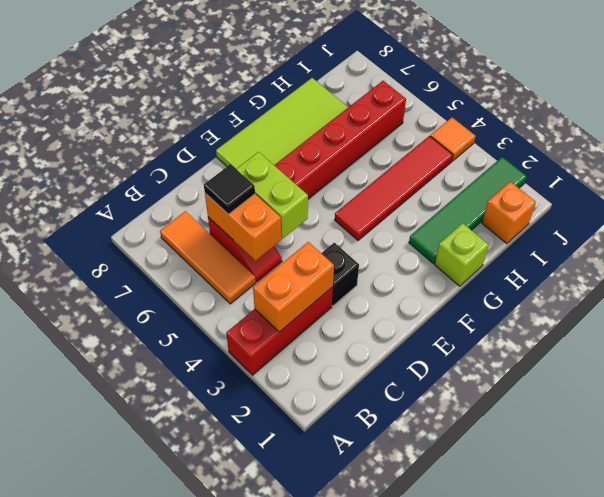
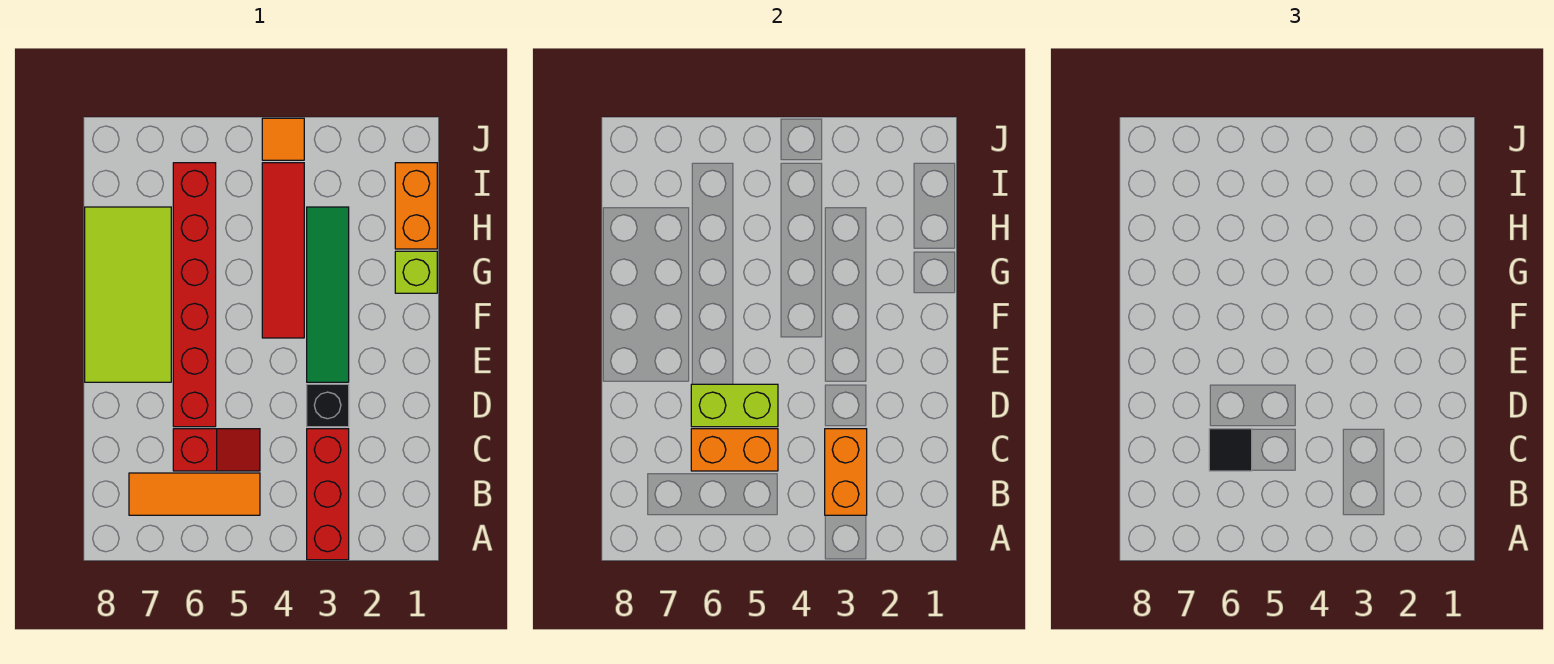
green 1x4 tile [409,157,527,264] -> green 1x4 tile moved to [307,207,349,382]
orange 1x1 brick [482,182,536,244] -> orange 1x2 brick [395,163,437,249]

